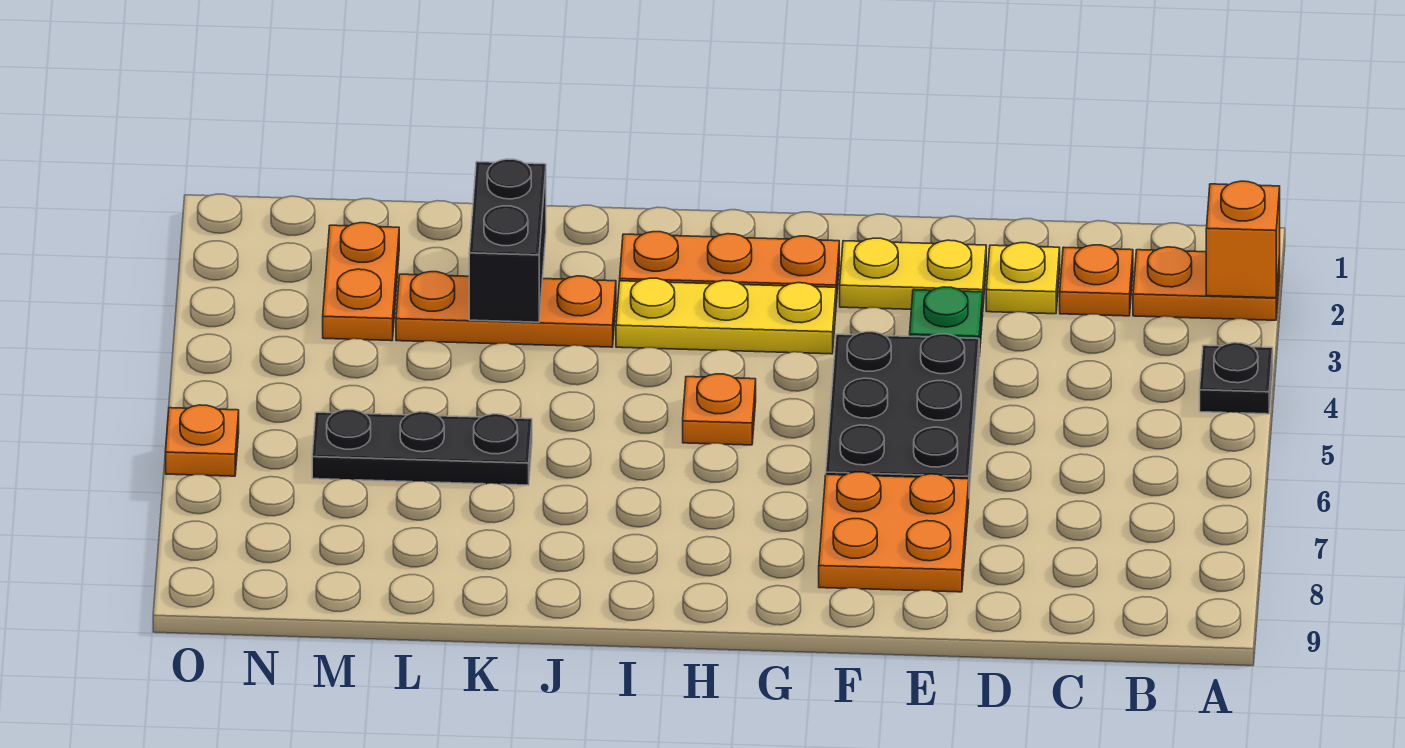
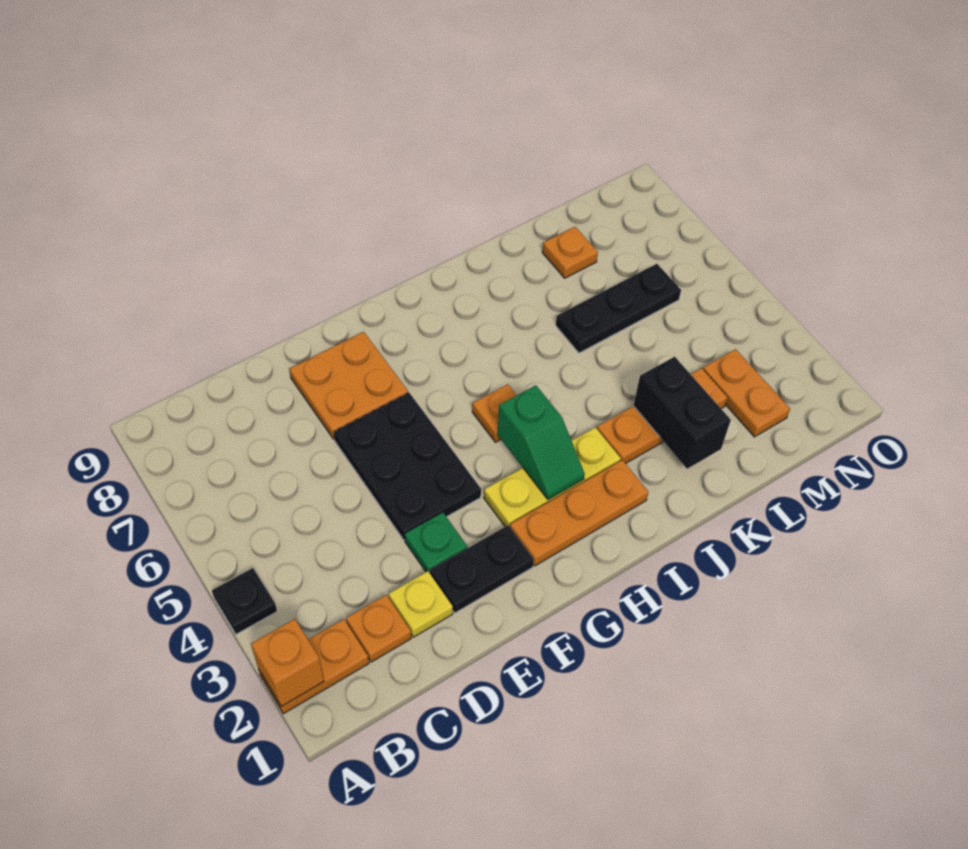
yellow 1x2 plate [840,238,986,309] -> black 1x2 plate [430,525,534,613]
none -> green 1x2 slope [497,385,585,499]
orange 1x1 plate [166,405,239,476] -> orange 1x1 plate moved to [542,227,598,278]

